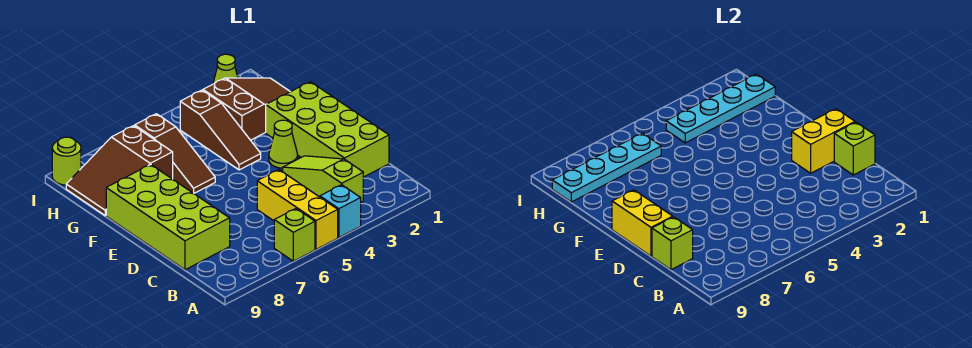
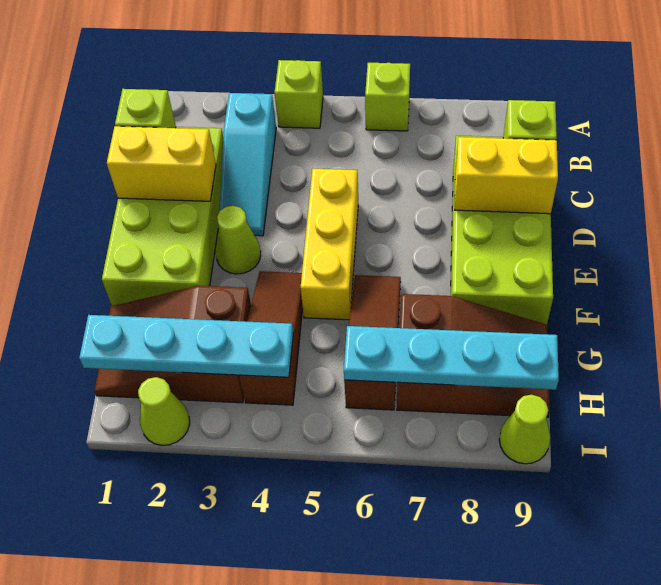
cyan 1x1 brick [320,185,361,237] -> lime 1x1 brick [275,60,323,128]
yellow 1x3 brick [257,170,338,249] -> yellow 1x3 brick moved to [301,169,358,320]
lime 1x3 slope [283,156,363,202] -> cyan 1x3 slope [218,93,276,236]
yellow 1x2 brick [612,190,673,256] -> yellow 1x2 brick turned to [455,137,558,214]
lime 1x1 round brick [52,137,81,185] -> lime 1x1 cone [499,395,550,464]

